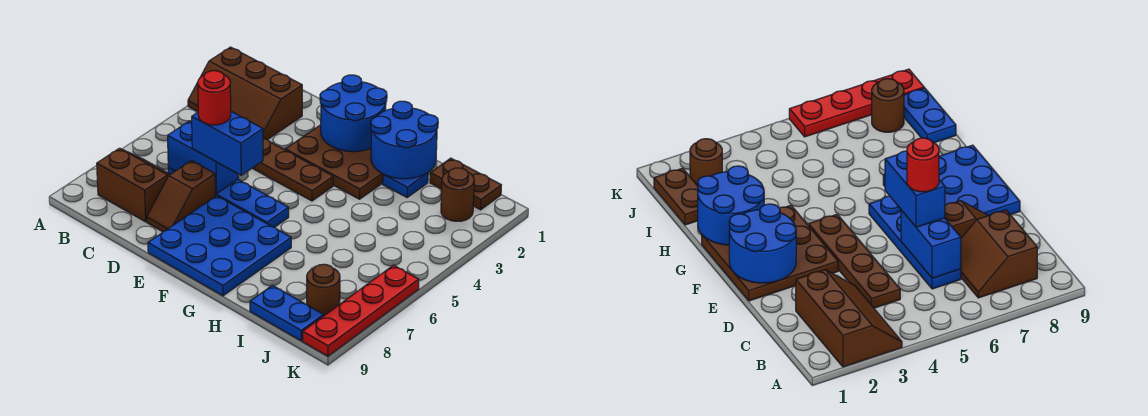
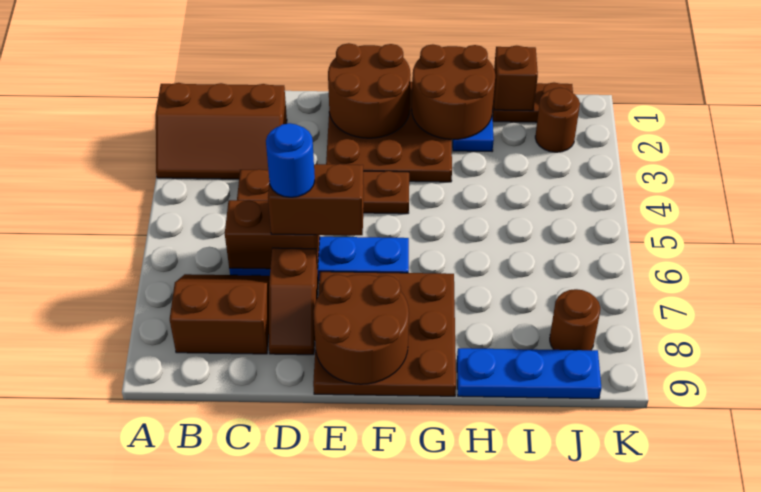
blue 1x2 brick [168,121,238,194] -> brown 1x2 brick [225,200,320,269]
blue 1x2 brick [192,112,263,175] -> brown 1x2 brick [268,164,364,235]
red 1x1 round brick [198,71,231,125] -> blue 1x1 round brick [266,123,315,197]
blue 2x2 round brick [320,75,387,152] -> brown 2x2 round brick [328,43,411,138]
blue 3x3 plate [148,196,291,296] -> brown 3x3 plate [313,272,456,396]
none -> brown 2x2 round brick [313,274,409,384]
blue 2x2 round brick [371,101,438,179] -> brown 2x2 round brick [412,44,495,139]
none -> brown 1x1 brick [494,46,538,111]
blue 1x2 plate [250,285,324,341] -> blue 1x3 plate [457,348,601,399]
red 1x4 plate [303,265,419,356] -> none

